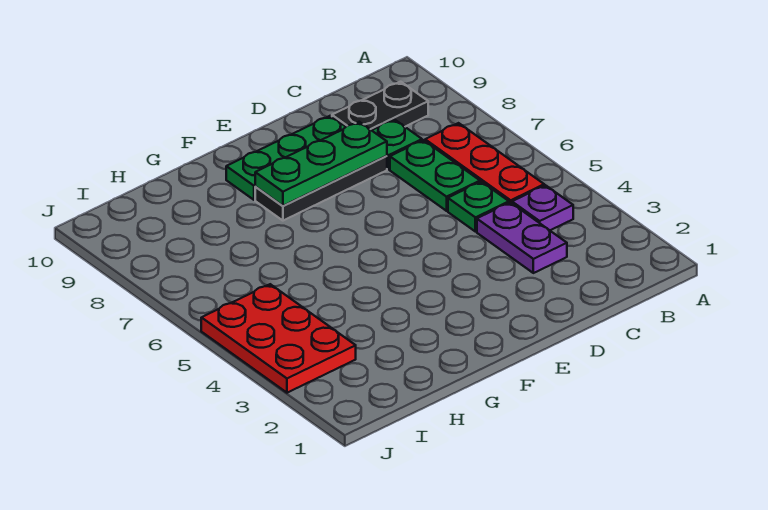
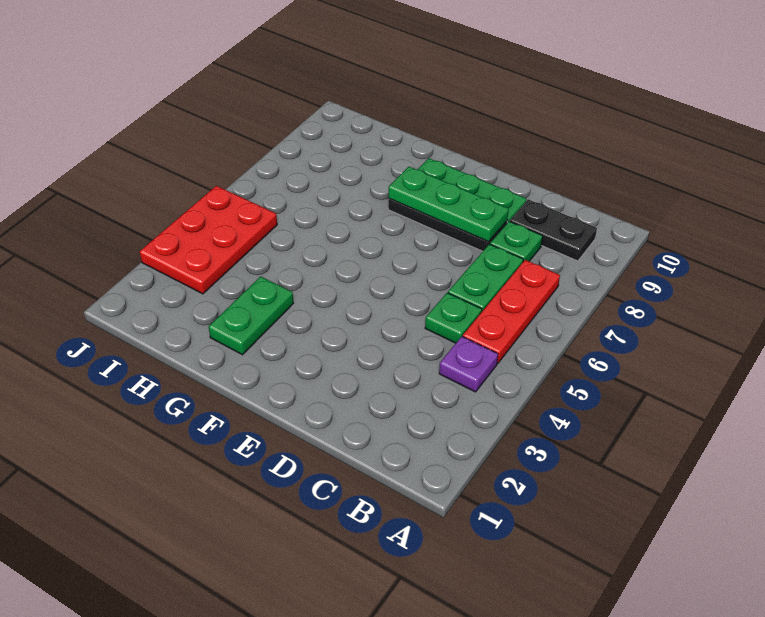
purple 1x2 plate [477,202,567,273] -> none
none -> green 1x2 plate [209,276,293,355]

